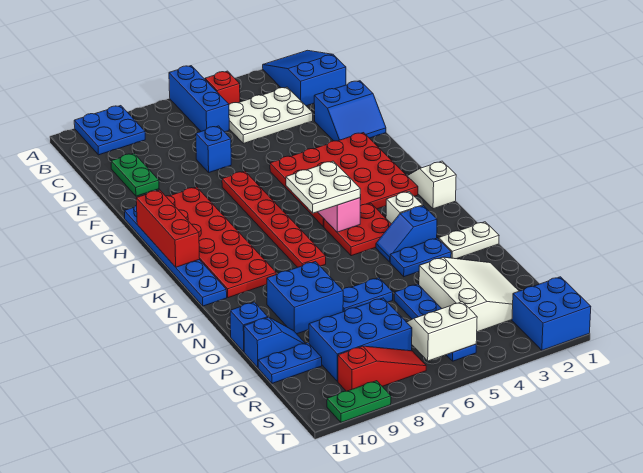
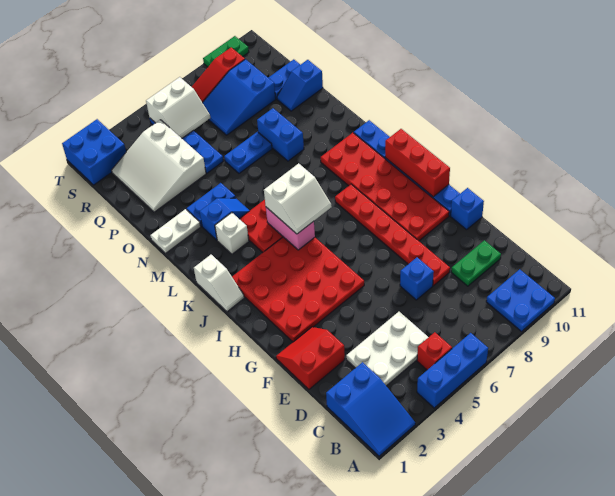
blue 1x3 brick [169,66,229,132] -> blue 1x3 brick turned to [417,333,488,408]
green 1x2 plate [111,154,159,196] -> green 1x2 plate turned to [451,240,501,286]
blue 2x2 slope [314,81,386,141] -> red 2x2 slope [276,327,345,389]
red 1x6 plate [222,171,326,267] -> red 1x6 plate moved to [335,184,450,286]
white 2x2 plate [286,161,361,213] -> white 2x2 slope [264,163,332,234]
blue 2x2 brick [267,262,343,334] -> blue 1x2 brick [257,108,304,161]
blue 1x1 brick [230,302,268,352] -> blue 1x1 brick moved to [451,188,484,230]
blue 2x3 brick [309,298,412,381] -> blue 2x3 slope [203,59,276,135]

